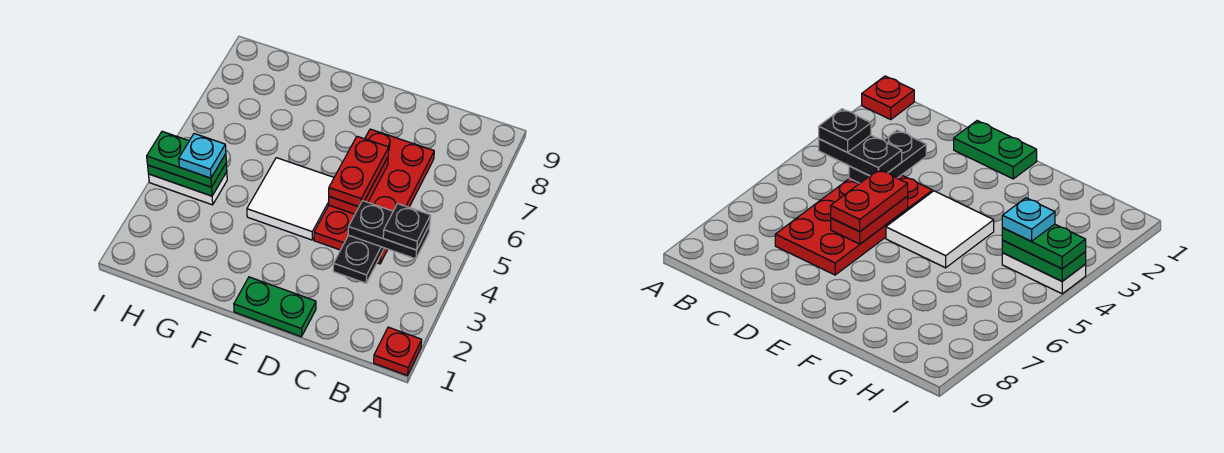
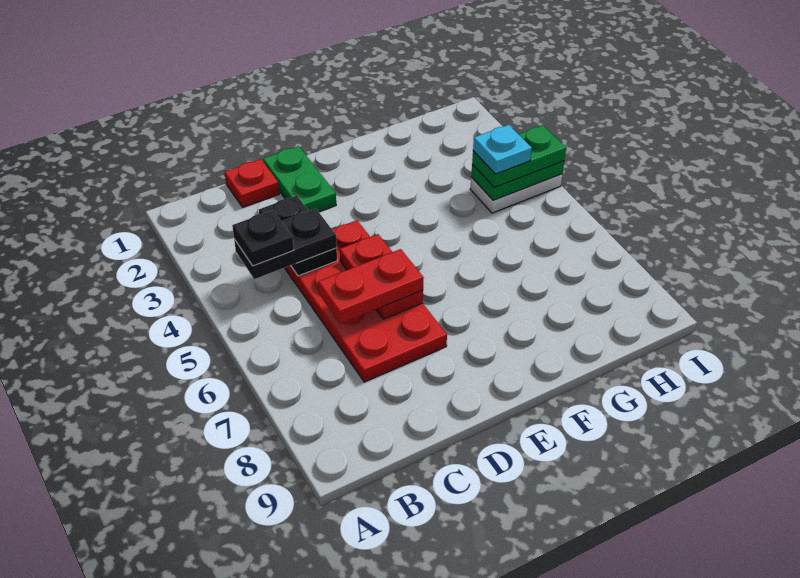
red 1x1 plate [374,327,422,375] -> red 1x1 plate moved to [225,159,279,207]
green 1x2 plate [234,277,316,337] -> green 1x2 plate turned to [263,146,336,212]
red 1x2 plate [329,136,389,207] -> red 1x2 plate turned to [318,249,424,324]
white 2x2 tile [247,158,334,240] -> none

